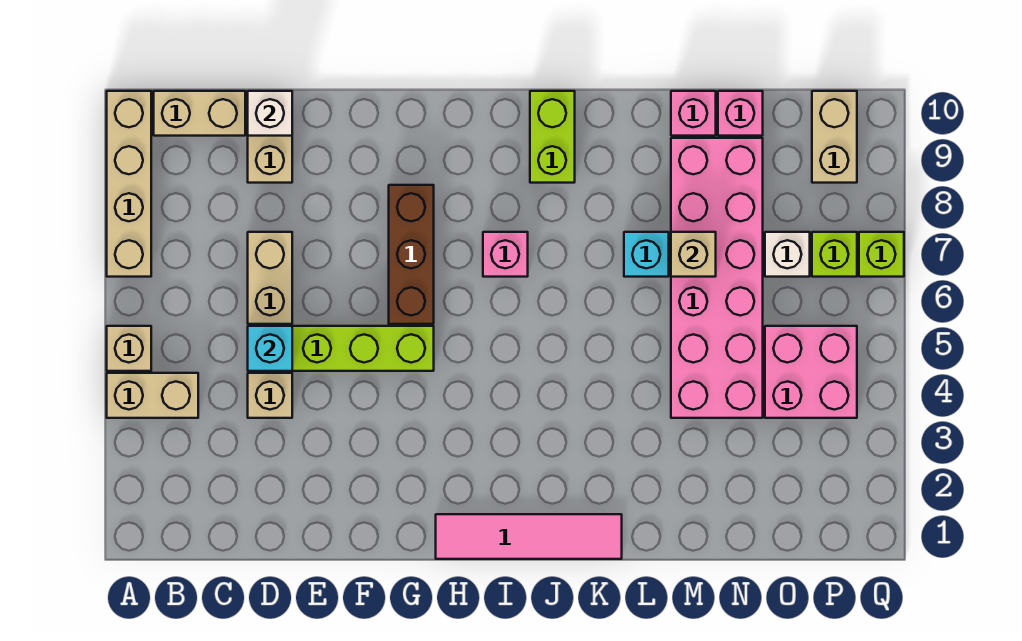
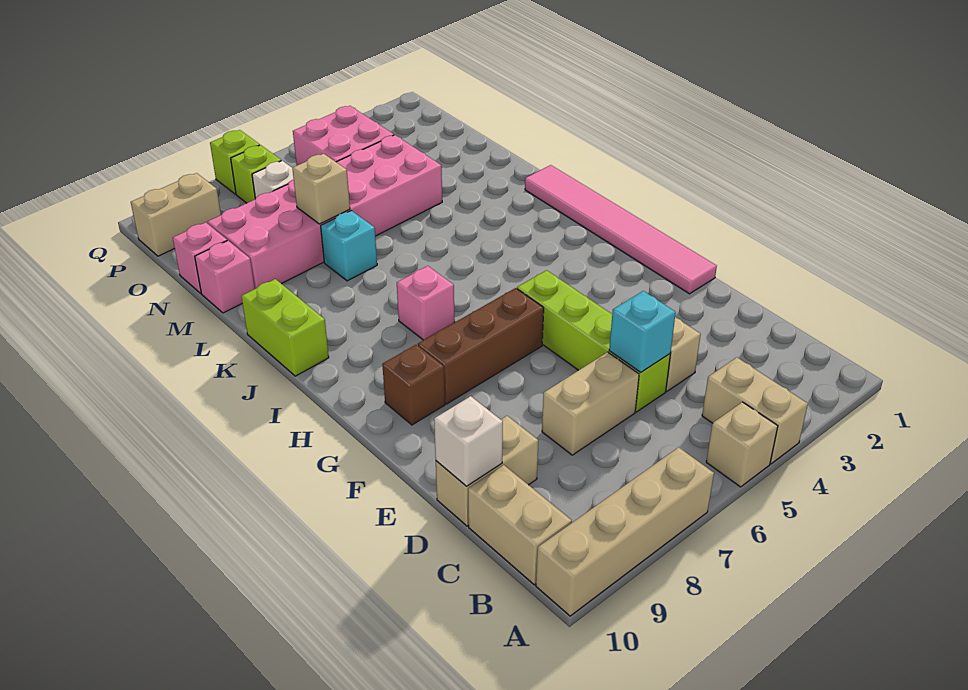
none -> brown 1x1 brick [382,345,445,425]
pink 1x4 tile [436,514,622,559] -> pink 1x6 tile [525,165,717,294]
lime 1x2 brick [530,91,575,183] -> lime 1x2 brick turned to [241,279,329,376]

